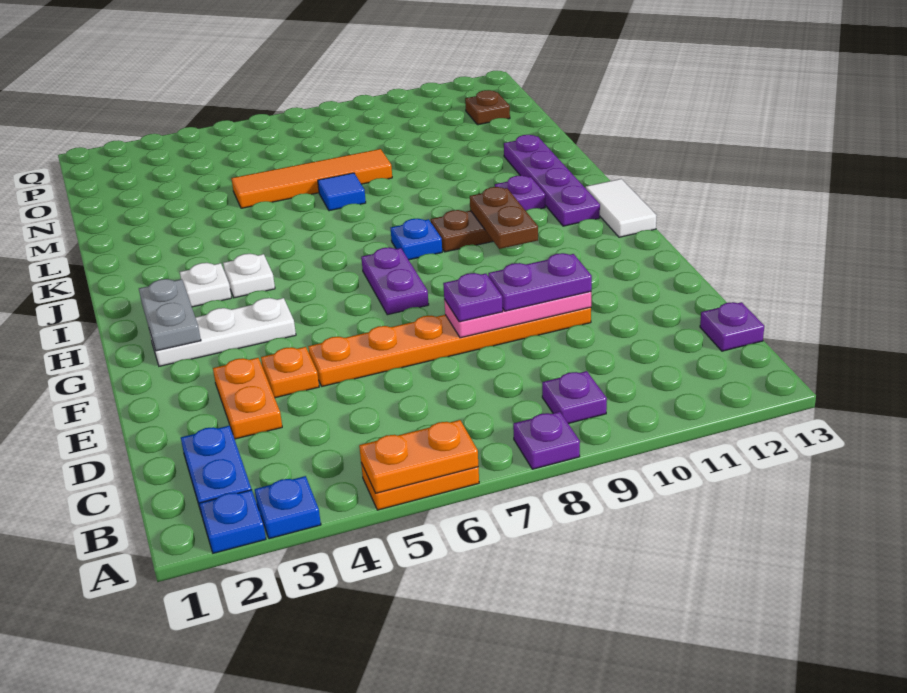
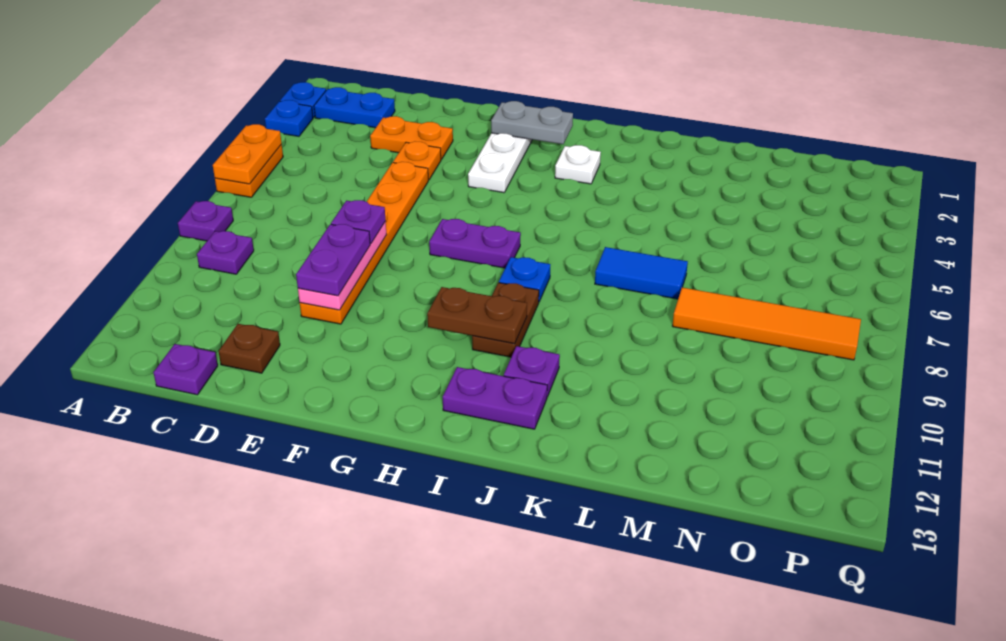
white 1x2 tile [586,179,657,237] -> none
white 1x1 plate [223,254,275,298] -> none
purple 1x4 plate [504,135,600,226] -> purple 1x2 plate [443,367,547,429]
blue 1x1 tile [318,173,366,211] -> blue 1x2 tile [595,247,688,299]
orange 1x4 tile [231,149,392,208] -> orange 1x4 tile turned to [672,287,861,360]
brown 1x1 plate [465,90,510,125] -> brown 1x1 plate moved to [218,324,280,373]

